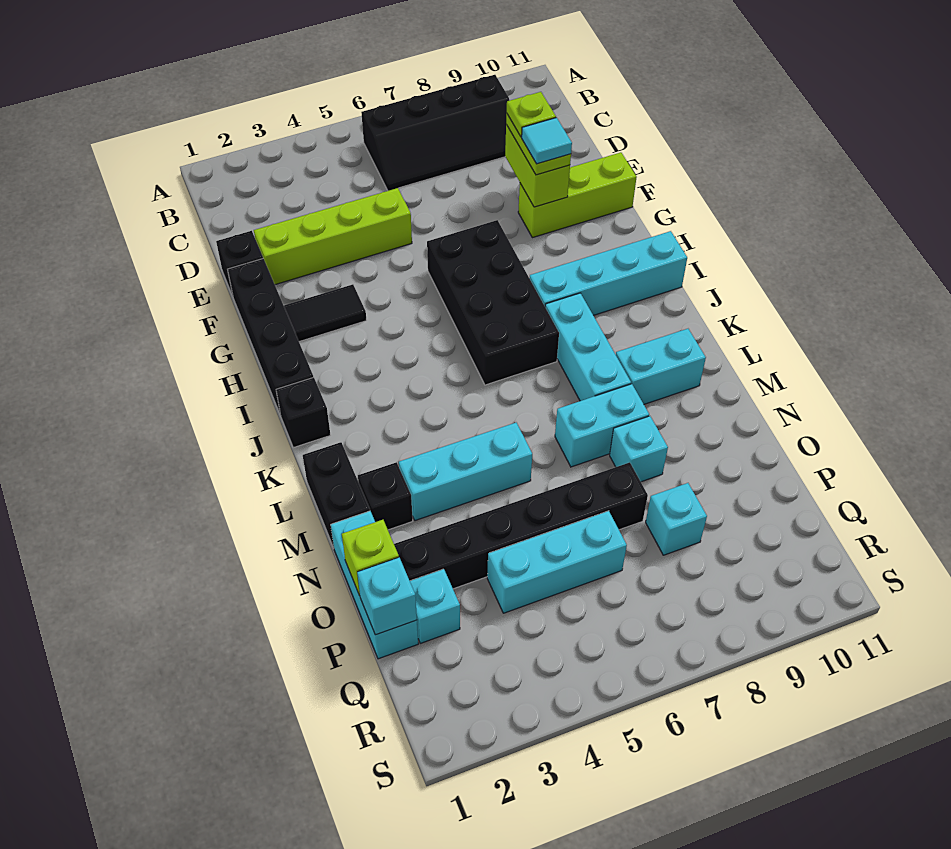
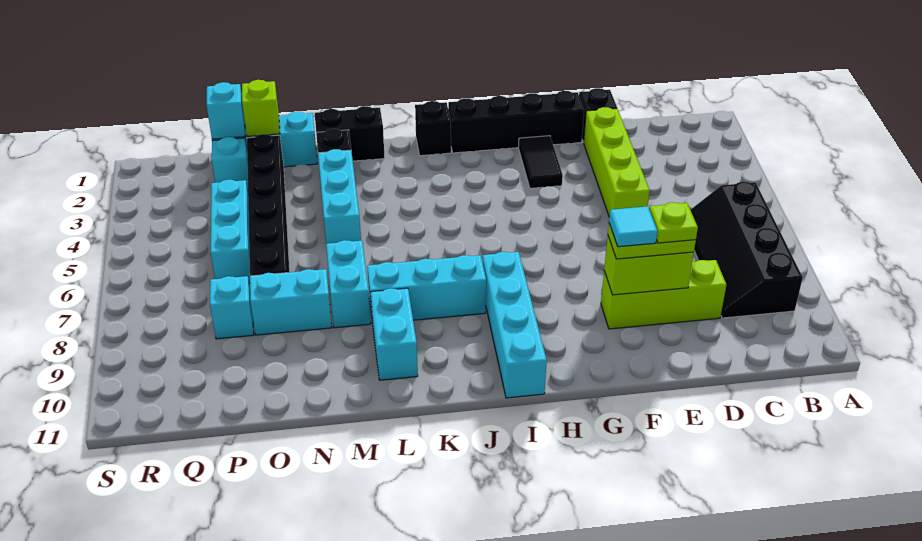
lime 1x3 brick [518,152,637,238] -> lime 1x3 brick turned to [601,260,726,329]
black 2x4 brick [427,220,559,385] -> none
cyan 1x1 brick [610,416,668,482] -> cyan 1x2 brick [250,269,332,335]

